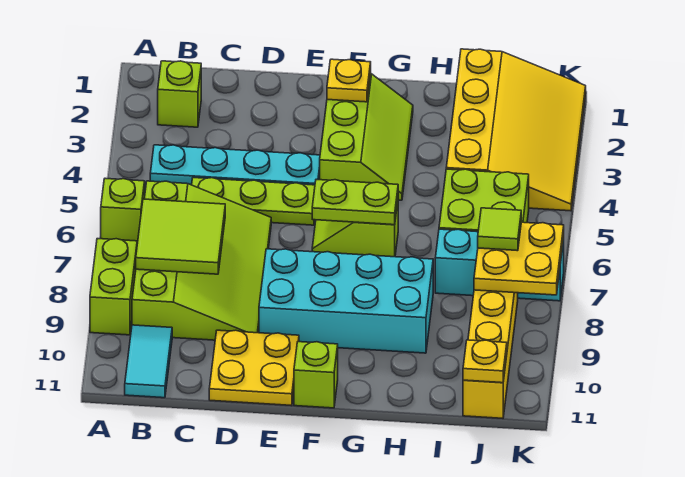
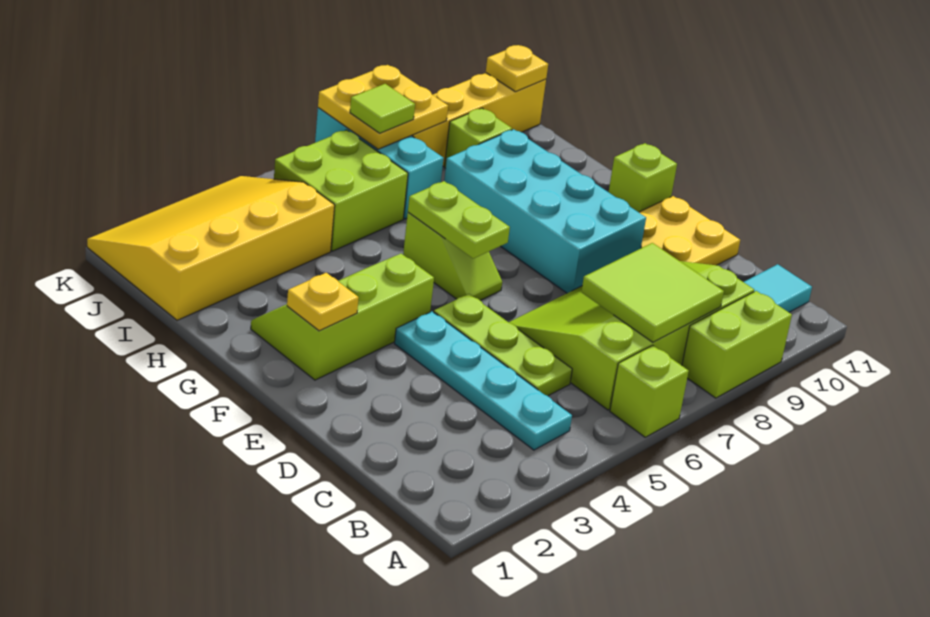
lime 1x1 brick [158,61,201,127] -> lime 1x1 brick moved to [444,108,512,168]

